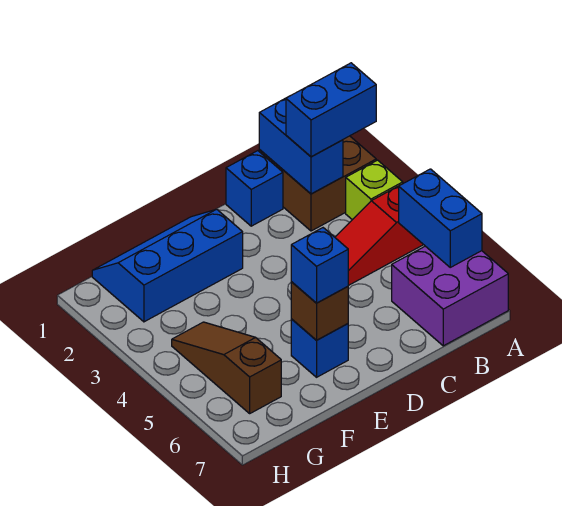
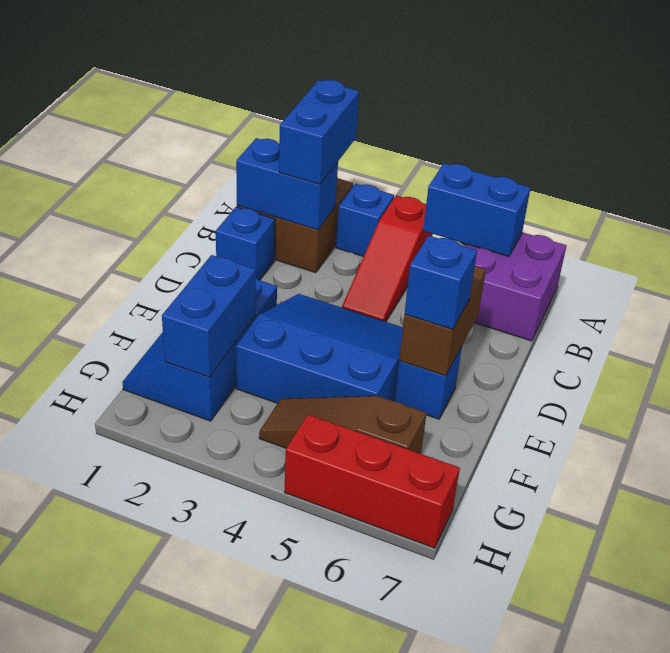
lime 1x1 brick [346,160,403,220] -> blue 1x1 brick [336,183,394,257]
none -> blue 3x3 slope [236,294,403,403]
brown 1x1 brick [291,282,348,340] -> brown 1x2 brick [399,266,486,376]
none -> blue 1x2 brick [162,255,256,377]
none -> red 1x3 brick [285,415,460,548]

